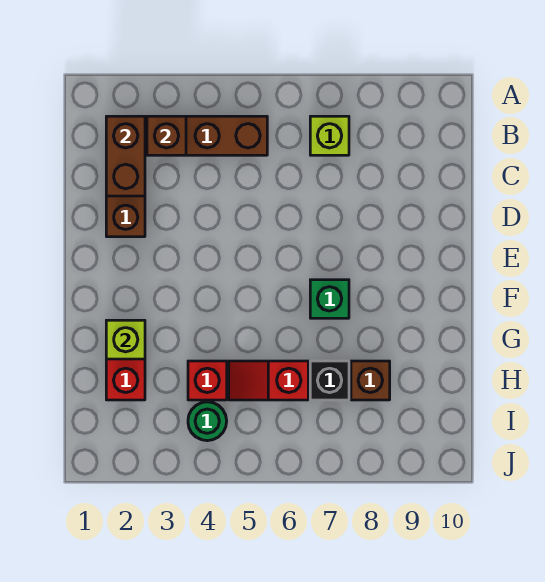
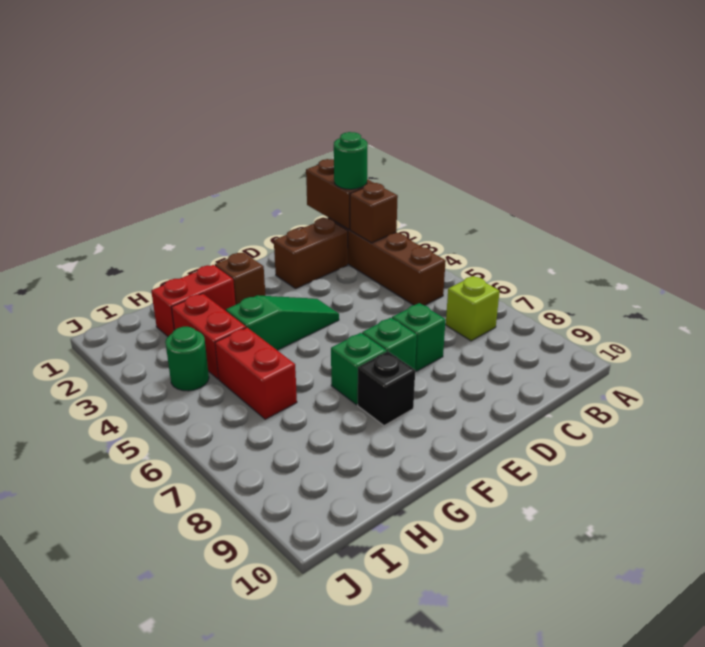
brown 1x2 brick [106,116,145,196] -> brown 1x2 brick turned to [306,159,373,229]
none -> green 1x1 round brick [334,132,368,189]
none -> green 1x1 brick [392,303,446,371]
none -> green 1x3 slope [226,295,339,350]
none -> green 1x1 brick [362,318,417,369]
lime 1x1 brick [106,320,145,359] -> none
red 1x1 brick [188,361,227,400] -> red 1x2 brick [171,293,246,379]
red 1x2 slope [229,361,308,400] -> red 1x2 brick [215,328,297,419]
black 1x1 brick [310,361,349,400] -> black 1x1 brick moved to [358,352,415,426]
brown 1x1 brick [351,361,390,400] -> brown 1x1 brick moved to [215,253,266,305]

